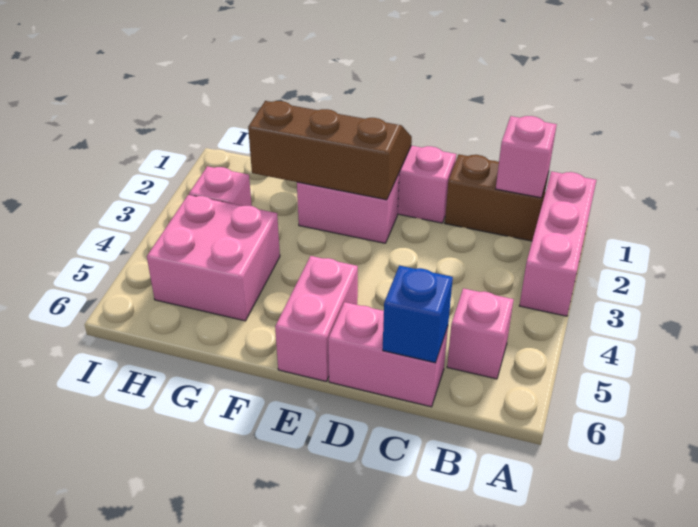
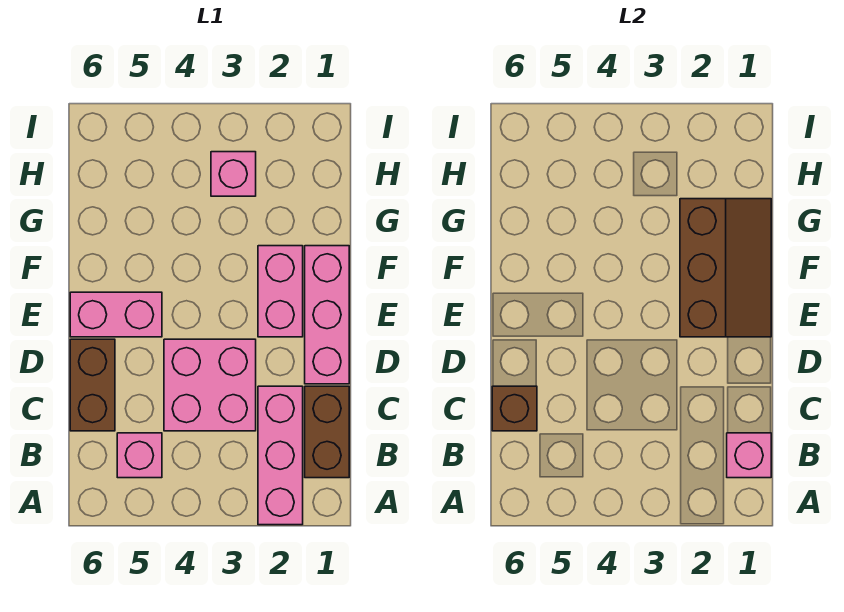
pink 1x3 brick [519,171,596,316] -> pink 1x3 brick turned to [258,386,303,525]
pink 1x2 brick [328,302,448,407] -> brown 1x2 brick [70,339,115,431]
blue 1x1 brick [383,266,453,363] -> brown 1x1 brick [492,386,537,431]
pink 2x2 brick [147,195,280,321] -> pink 2x2 brick moved to [164,339,256,431]

